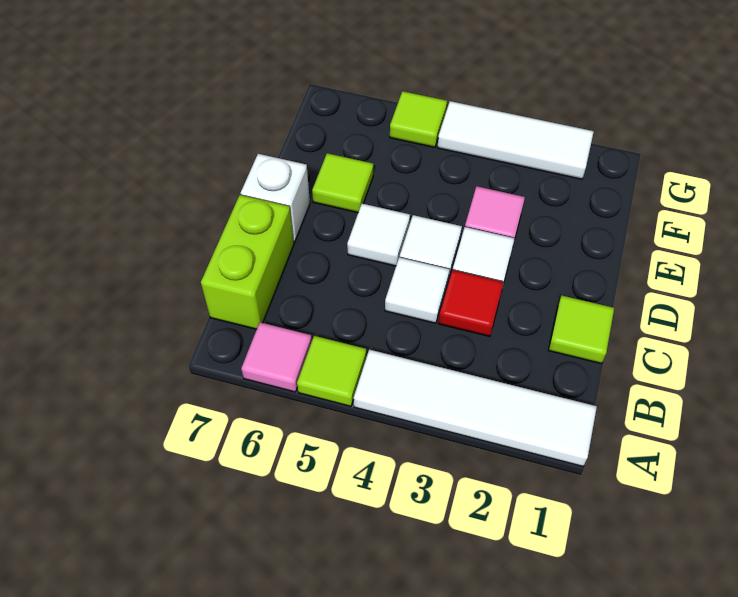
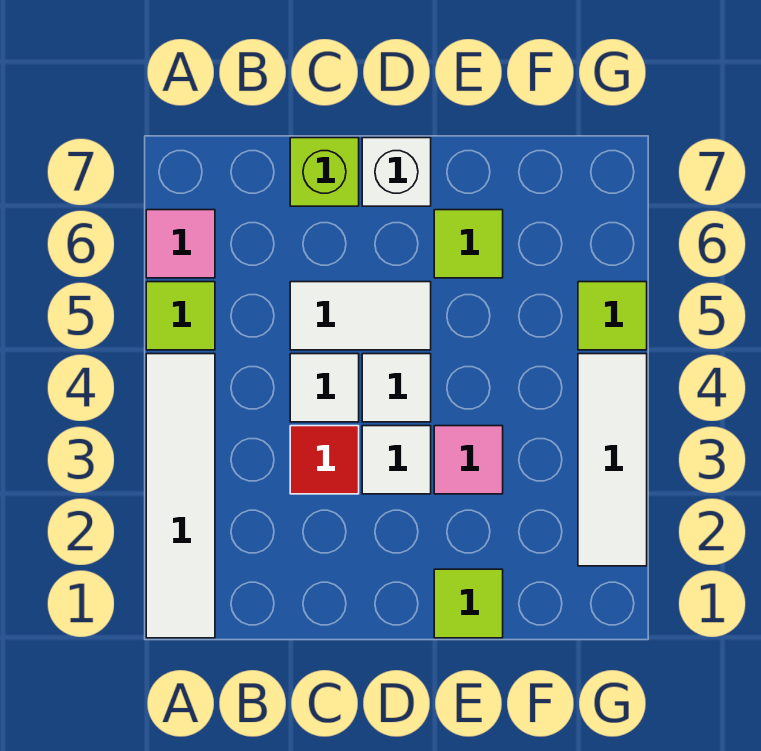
lime 1x2 brick [201,195,294,329] -> lime 1x1 brick [290,138,359,206]
lime 1x1 tile [548,295,614,364] -> lime 1x1 tile moved to [434,569,503,638]
white 1x1 tile [347,204,410,266] -> white 1x2 tile [290,282,431,350]

